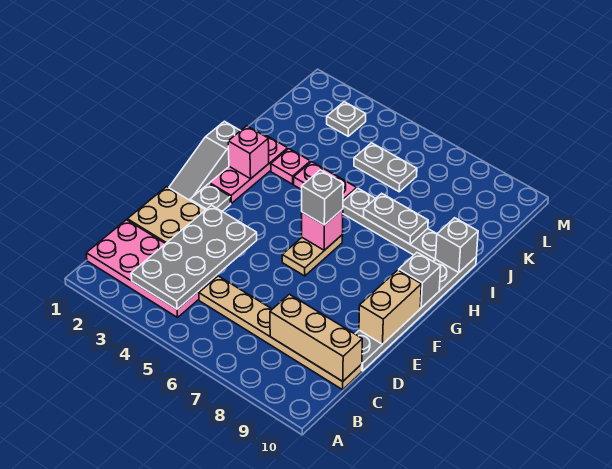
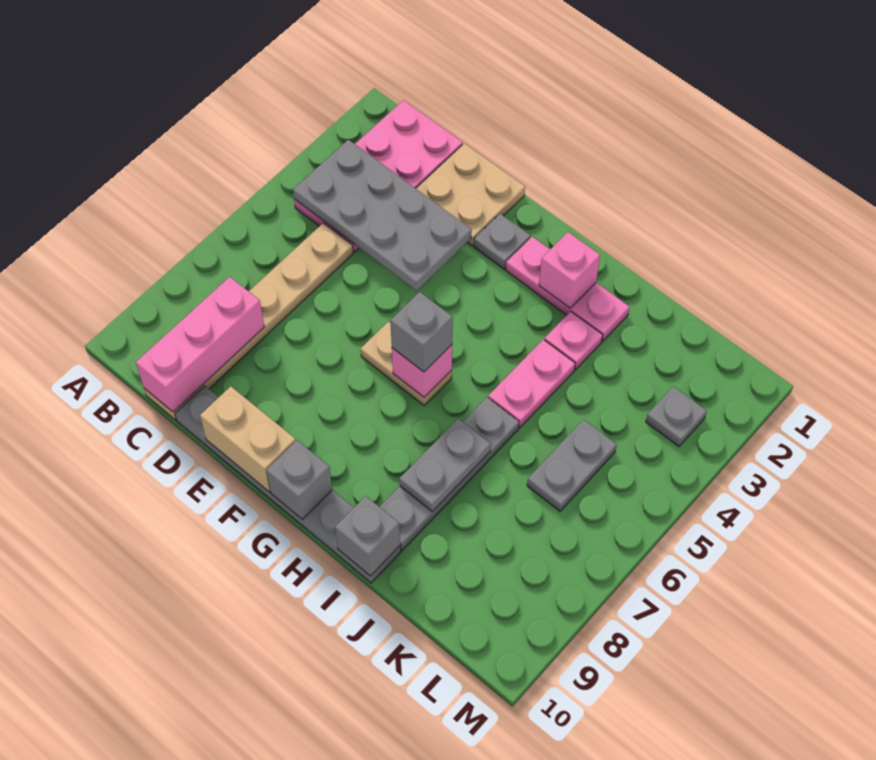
tan 1x3 brick [270,294,362,381] -> pink 1x3 brick [136,277,264,412]
grey 1x3 slope [169,121,240,200] -> none

